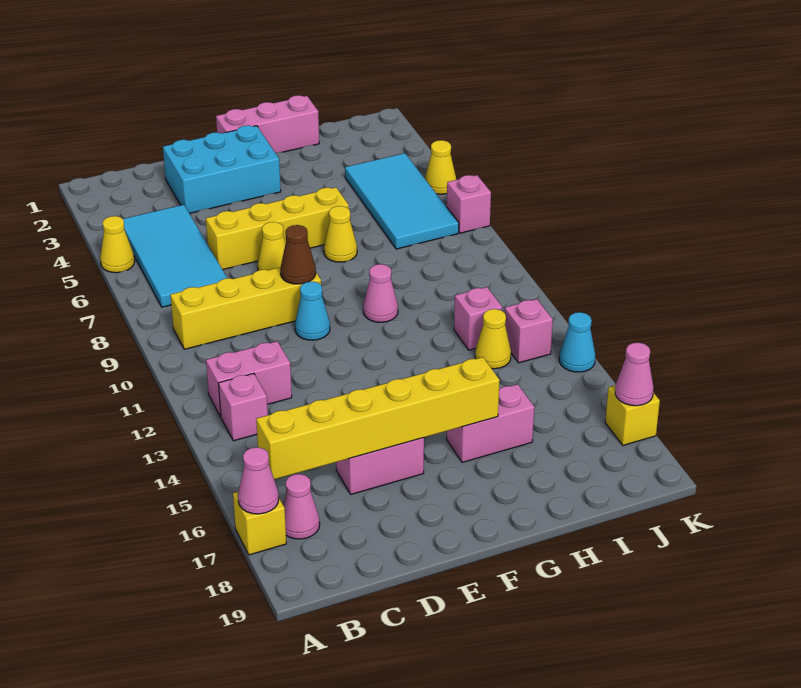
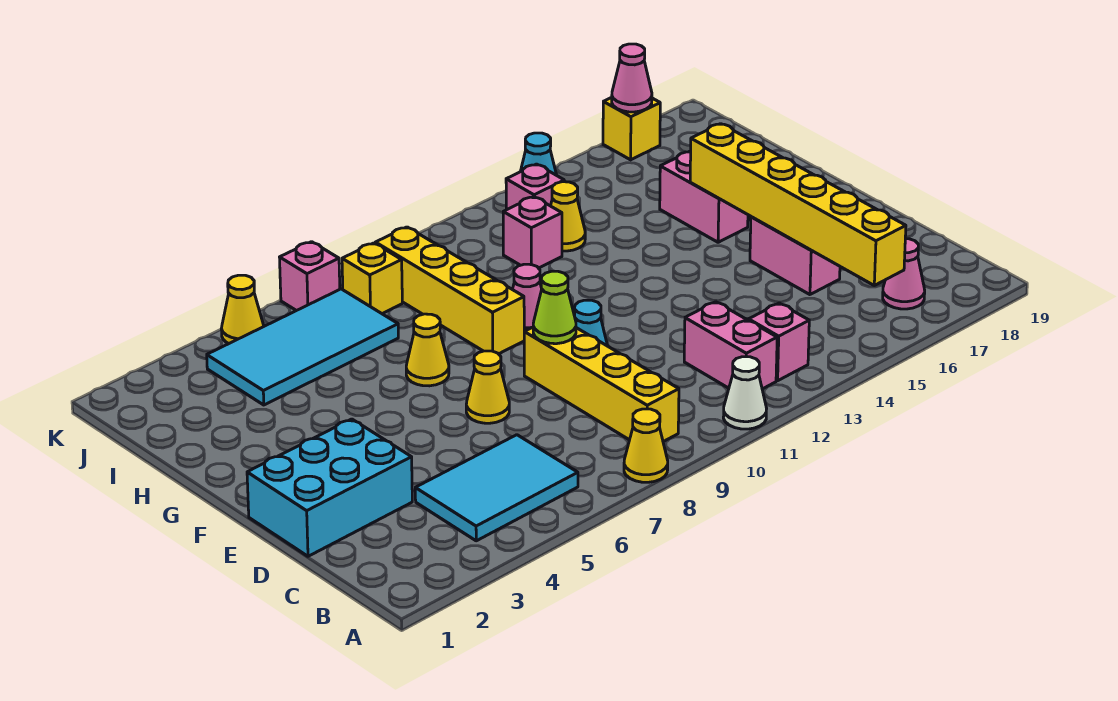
yellow 1x1 cone [100,216,135,273] -> yellow 1x1 cone moved to [624,409,668,482]
none -> white 1x1 cone [723,357,767,429]
yellow 1x1 brick [233,491,286,555] -> yellow 1x1 brick moved to [342,243,402,314]
pink 1x1 cone [238,447,279,514] -> none
cyan 2x4 tile [123,205,227,307] -> cyan 2x3 tile [415,435,578,541]
cyan 2x3 brick [163,125,281,213] -> cyan 2x3 brick turned to [247,419,412,556]
yellow 1x4 brick [206,187,349,270] -> yellow 1x4 brick moved to [375,227,524,354]
brown 1x1 cone [280,225,316,284] -> lime 1x1 cone [533,271,576,344]
pink 1x3 brick [216,95,319,153] -> none

